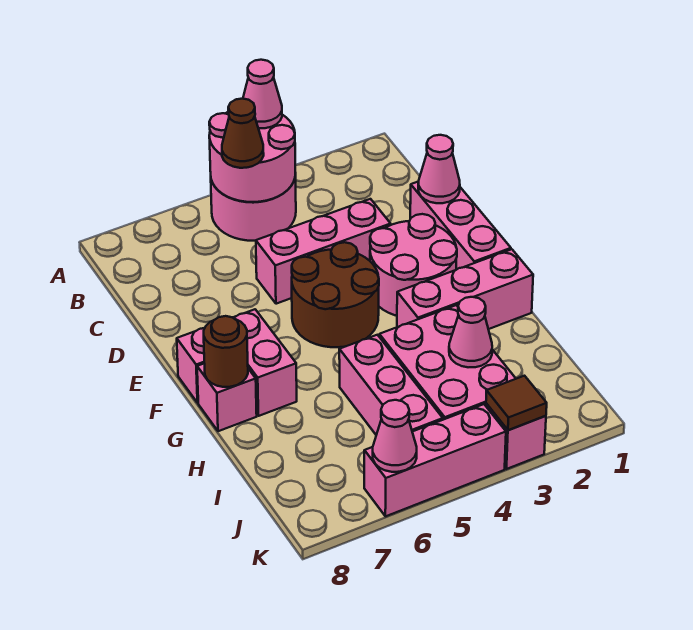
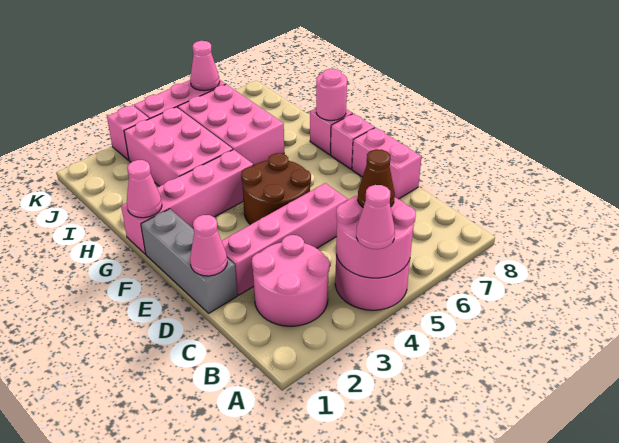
pink 1x3 brick [410,182,511,270] -> grey 1x3 brick [141,209,237,313]
pink 1x3 brick [256,199,391,304] -> pink 1x4 brick [222,183,348,295]
pink 2x2 round brick [370,214,457,316] -> pink 2x2 round brick moved to [252,235,330,326]
pink 1x2 brick [233,309,297,416] -> pink 1x2 brick moved to [352,128,421,199]
pink 1x3 brick [397,249,533,329] -> pink 1x4 brick [121,150,253,254]
brown 1x1 round brick [204,316,248,387] -> pink 1x1 round brick [316,69,347,120]
pink 1x3 brick [339,335,443,435] -> pink 2x3 brick [178,84,284,165]
pink 1x1 cone [449,297,492,367] -> pink 1x1 cone moved to [127,160,162,218]
brown 1x1 tile [486,376,547,430] -> none

